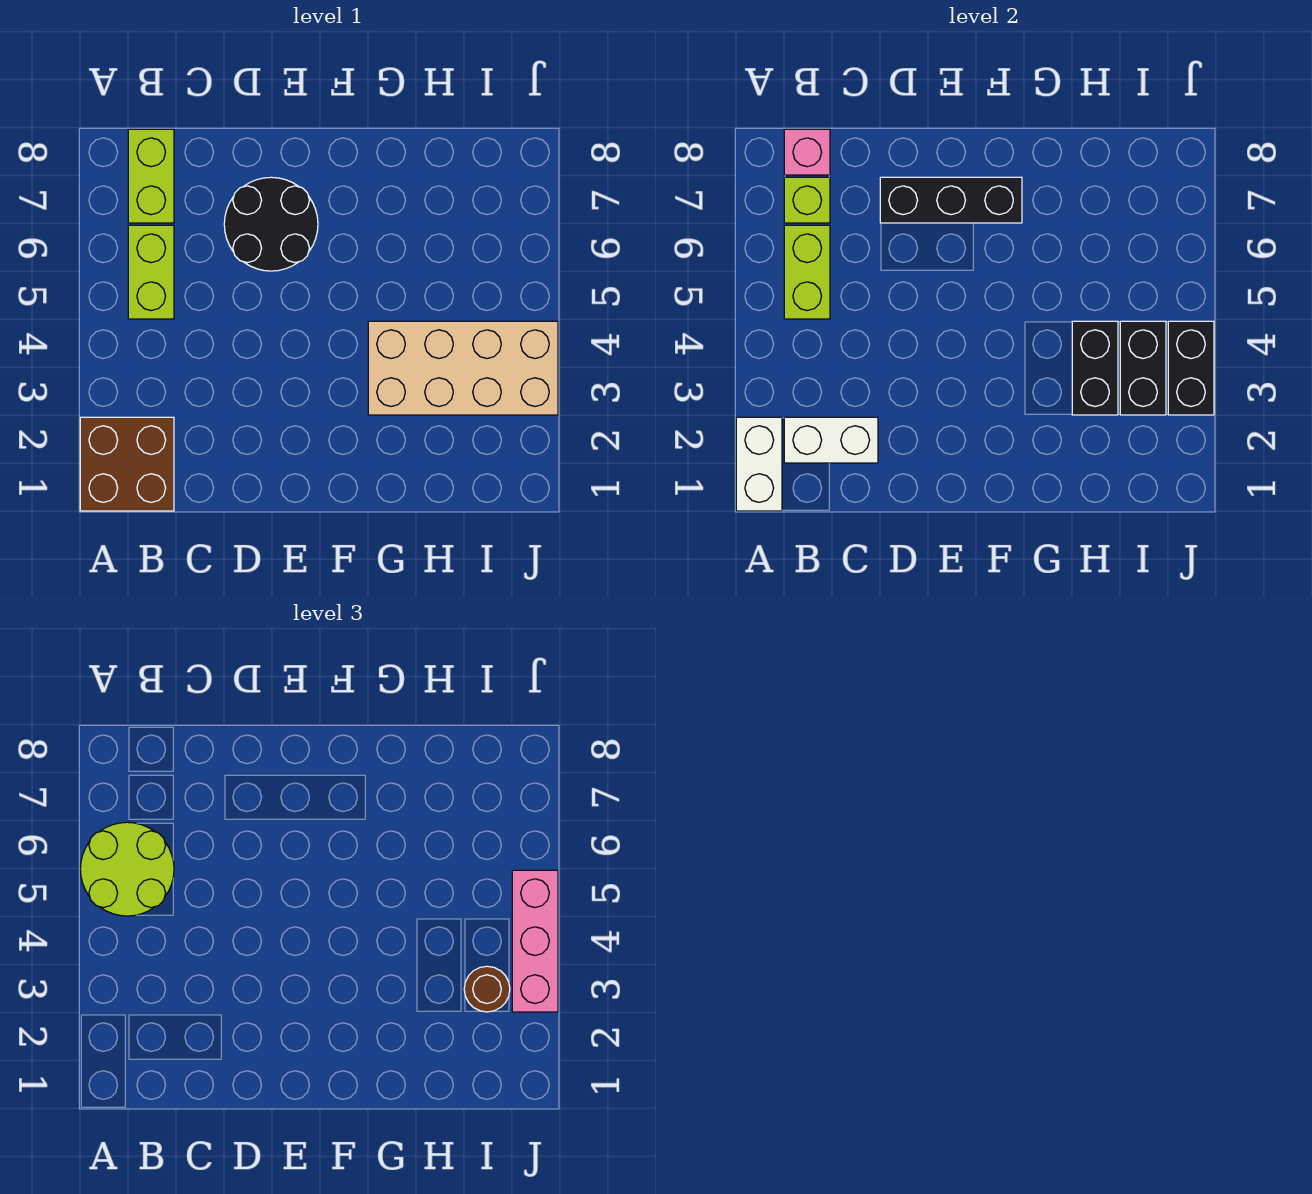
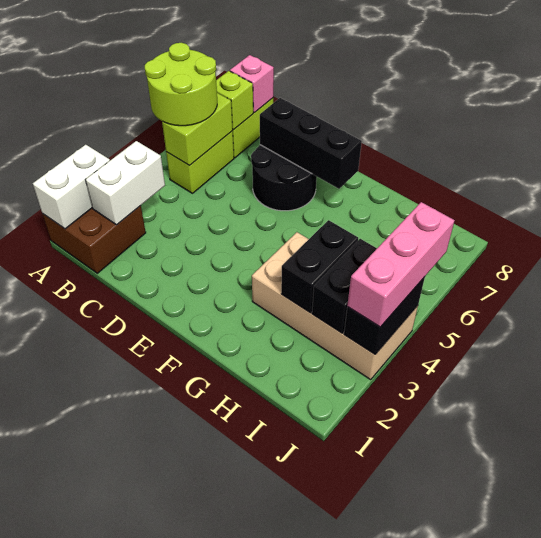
white 1x2 brick [784,417,878,463] -> white 1x2 brick turned to [86,141,165,225]
brown 1x1 round brick [464,966,510,1012] -> none

